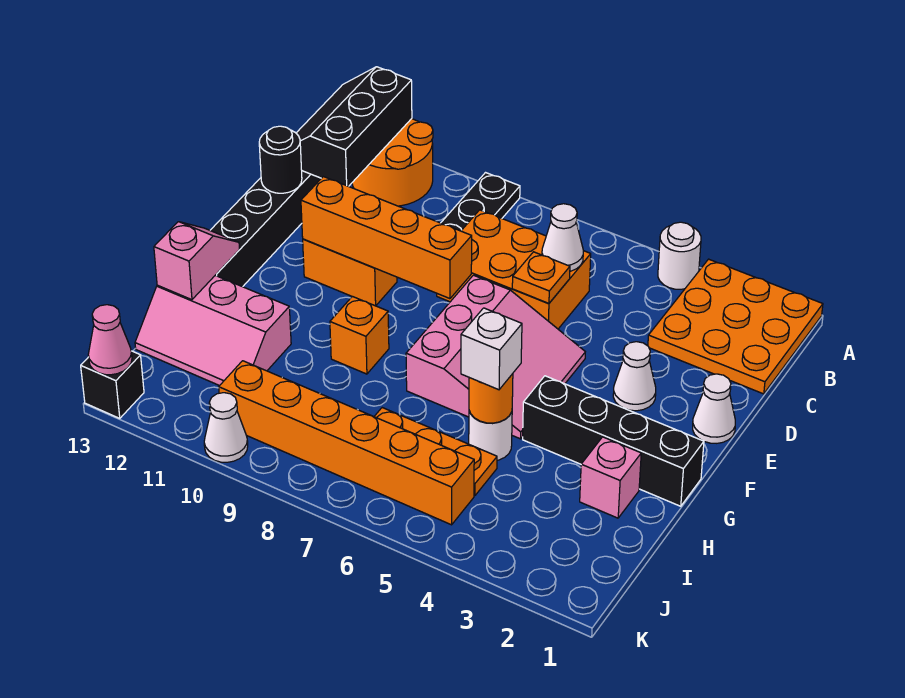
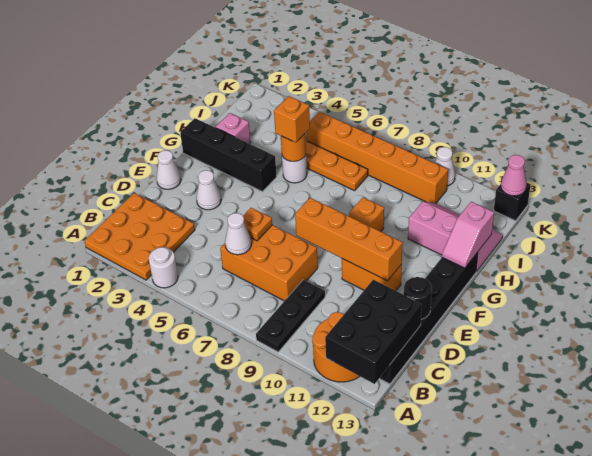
black 2x3 slope [296,67,412,186] -> black 2x3 brick [325,280,422,384]
pink 3x3 slope [406,275,585,439] -> none
white 1x1 brick [461,308,522,390] -> orange 1x1 brick [274,96,310,143]

